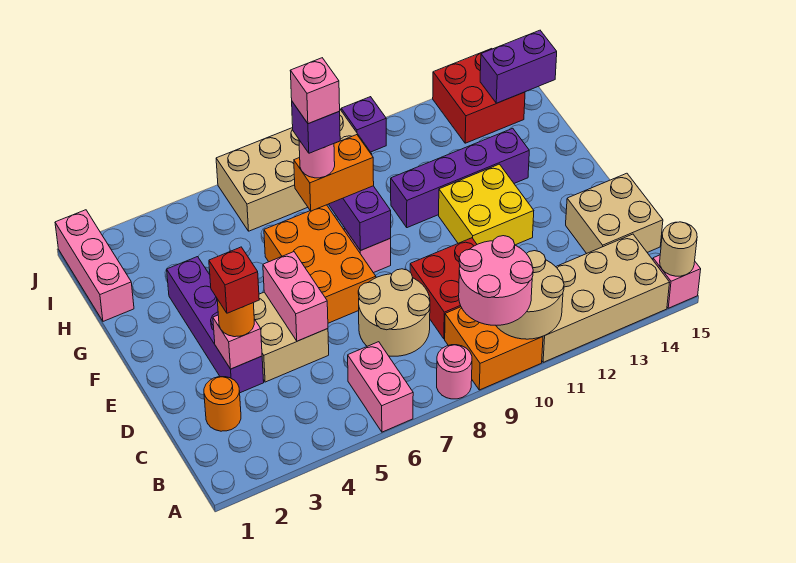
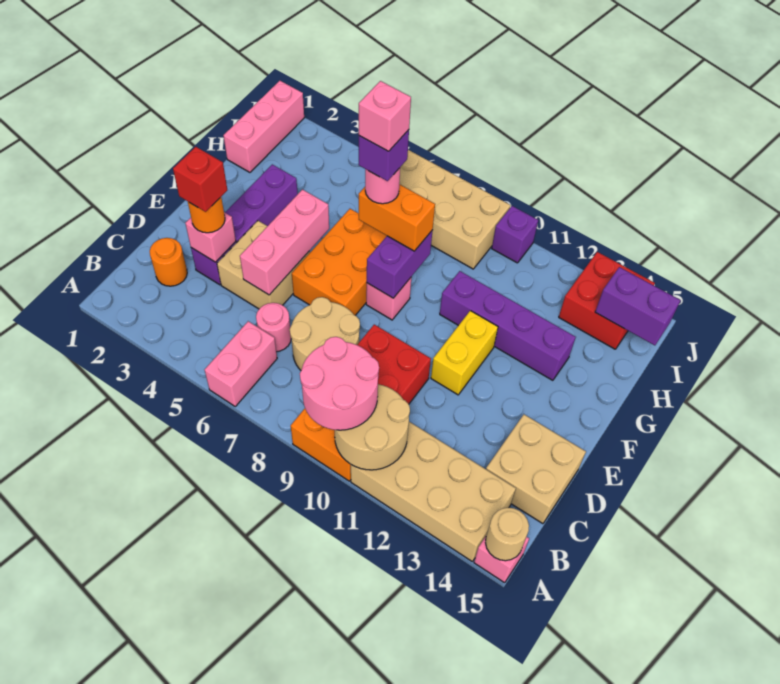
pink 1x1 round brick [437,345,472,399] -> pink 1x1 round brick moved to [256,303,291,352]
pink 1x2 brick [263,252,328,341] -> pink 1x3 brick [240,190,329,295]
yellow 2x2 brick [439,164,534,245] -> yellow 1x2 brick [431,311,498,395]

